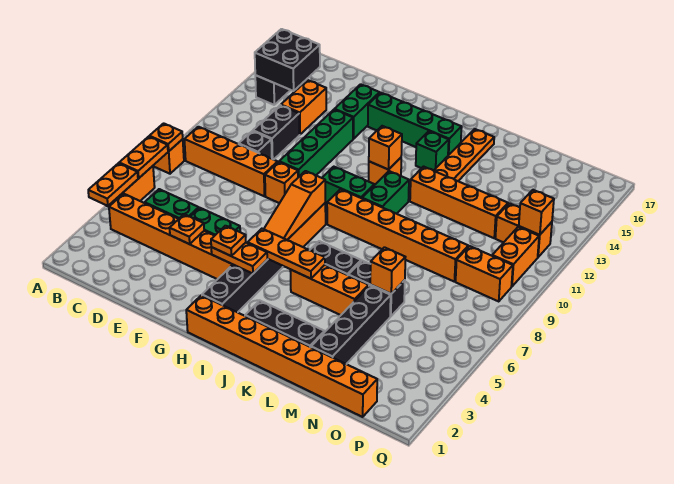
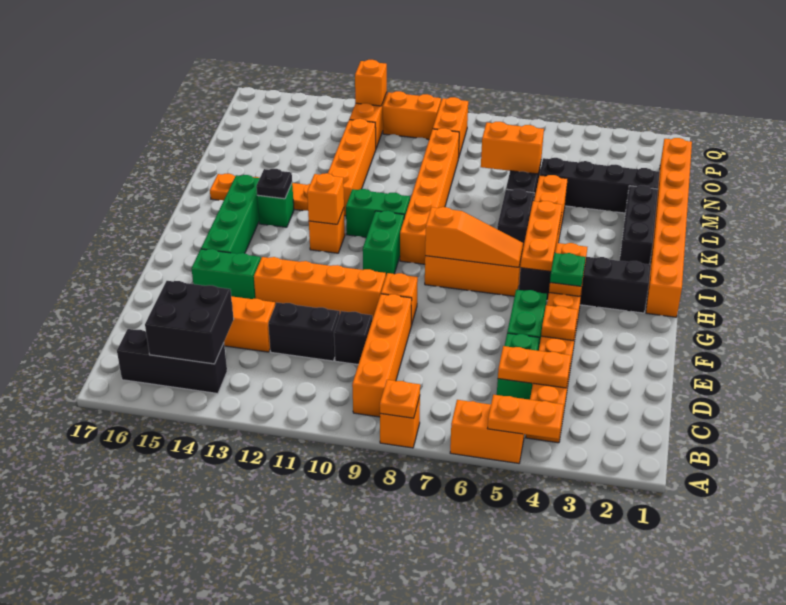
orange 1x2 plate [119,137,168,178] -> orange 1x2 plate moved to [498,346,571,388]
green 1x4 brick [279,110,353,177] -> orange 1x4 brick [254,257,386,320]
orange 1x1 plate [211,226,246,256] -> green 1x1 plate [550,253,586,287]
none -> black 1x1 plate [256,169,292,199]
orange 1x1 brick [370,247,405,294] -> orange 1x2 brick [481,122,544,174]

